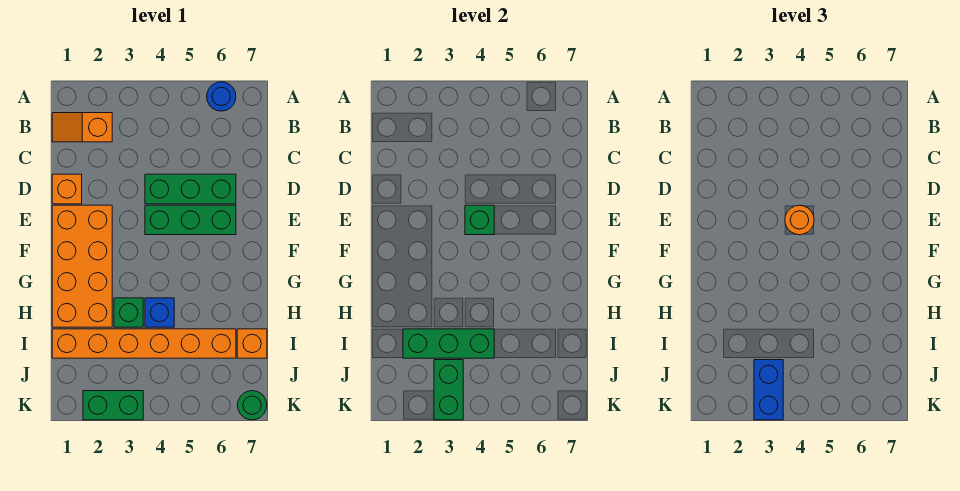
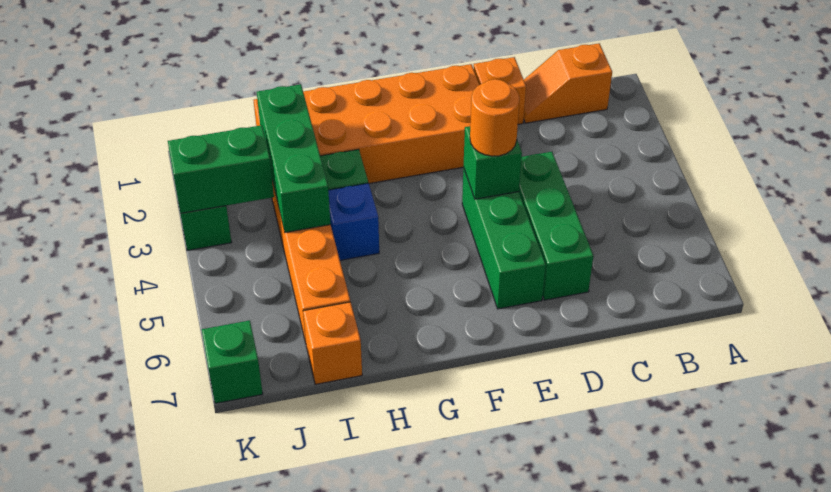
blue 1x1 round brick [207,82,236,111] -> none
orange 1x2 slope [52,113,112,142] -> orange 1x2 slope turned to [524,44,612,123]
blue 1x2 brick [754,360,783,420] -> none
green 1x1 round brick [238,391,267,420] -> green 1x1 brick [202,320,263,404]

